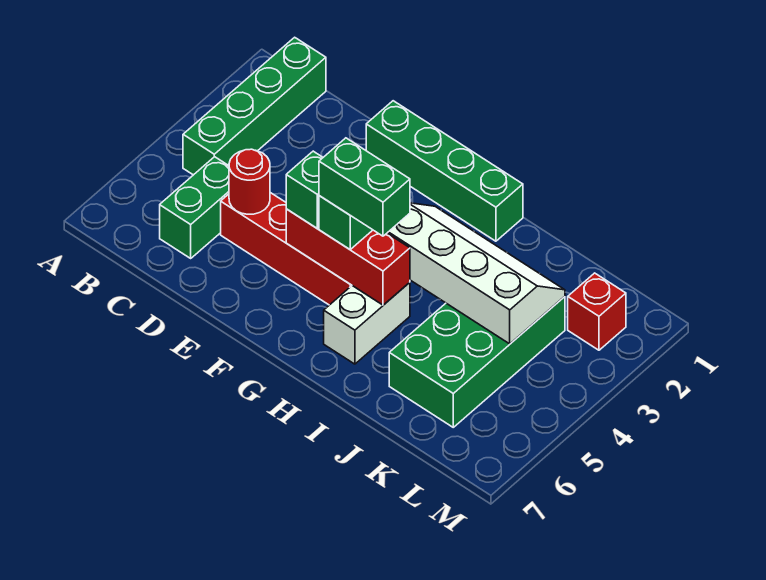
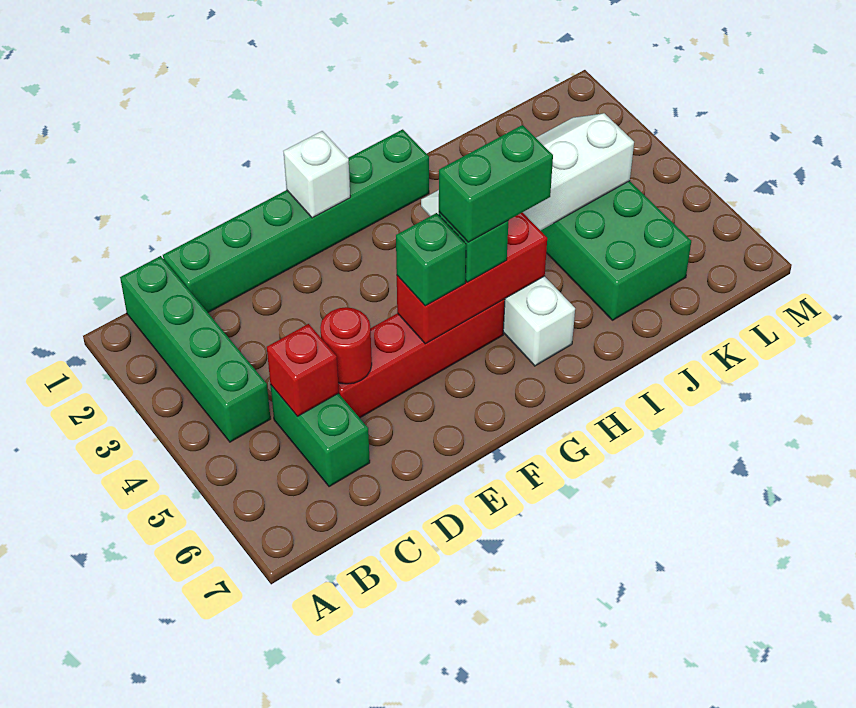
green 1x4 brick [366,101,523,241] -> green 1x6 brick [163,129,429,312]
none -> white 1x1 brick [283,131,350,218]
red 1x1 brick [568,273,626,350] -> red 1x1 brick moved to [267,324,339,416]

